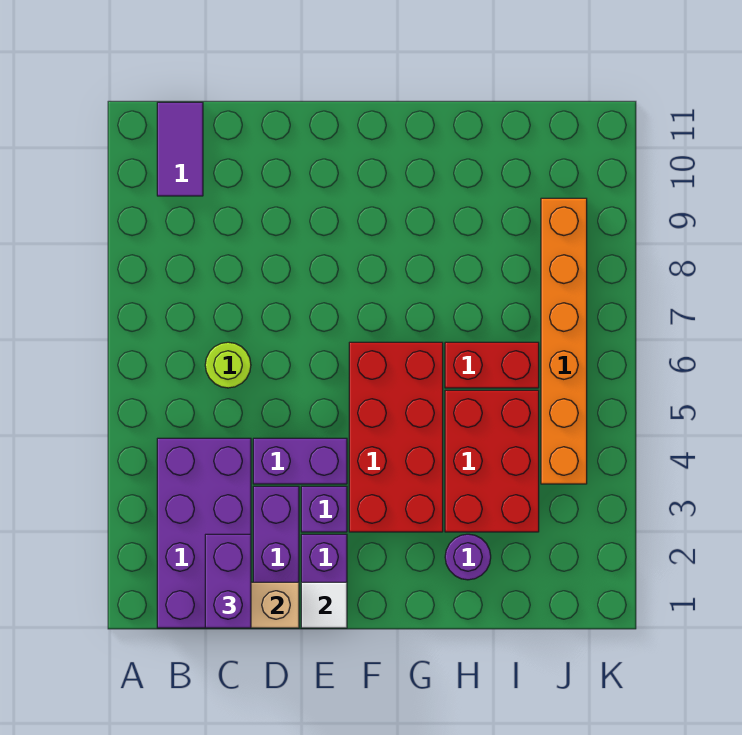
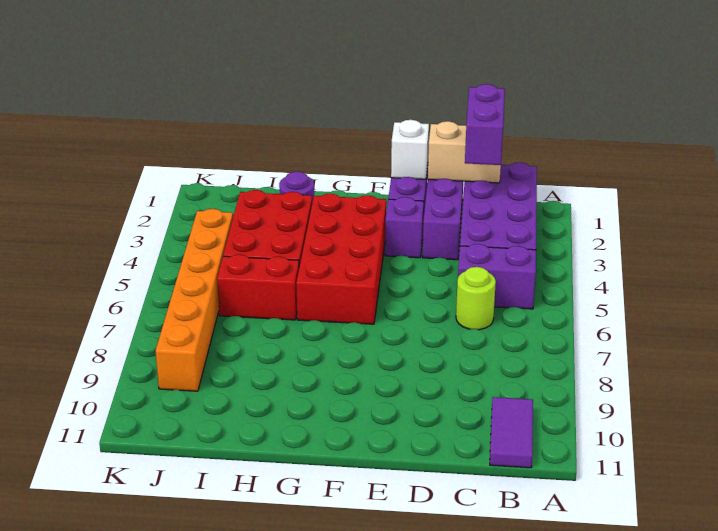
purple 1x2 brick [253,438,347,484] -> purple 1x2 brick moved to [458,244,536,309]
white 1x1 tile [301,582,347,628] -> white 1x1 brick [391,120,429,179]

